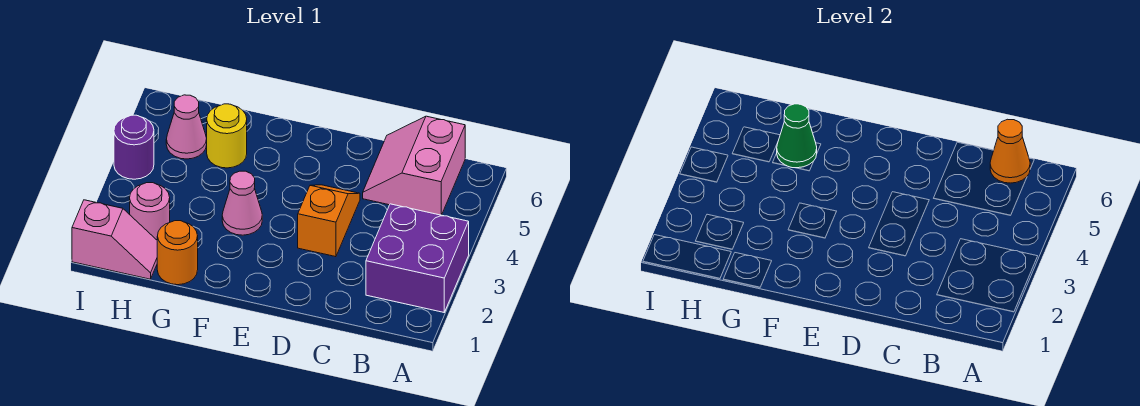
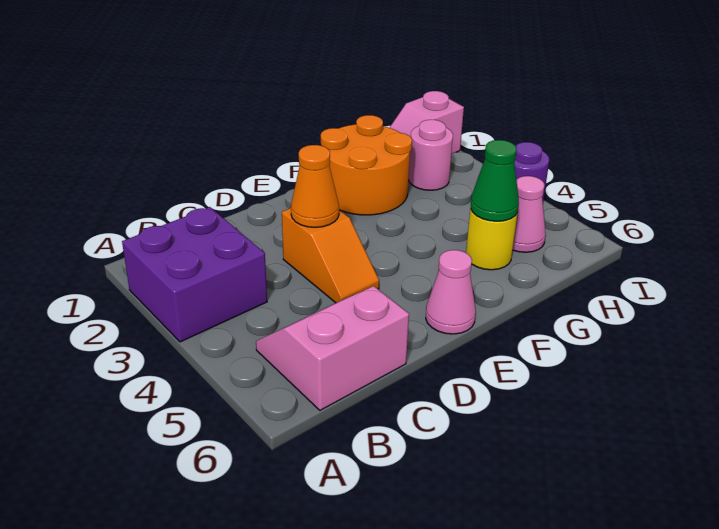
pink 2x2 slope [363,116,465,215] -> pink 2x2 slope turned to [256,286,409,410]
orange 1x1 cone [990,119,1030,183] -> orange 1x1 cone moved to [291,145,339,227]
pink 1x1 cone [222,171,262,235] -> pink 1x1 cone moved to [426,250,476,334]
orange 1x1 round brick [157,221,198,285] -> orange 2x2 round brick [321,115,412,215]

